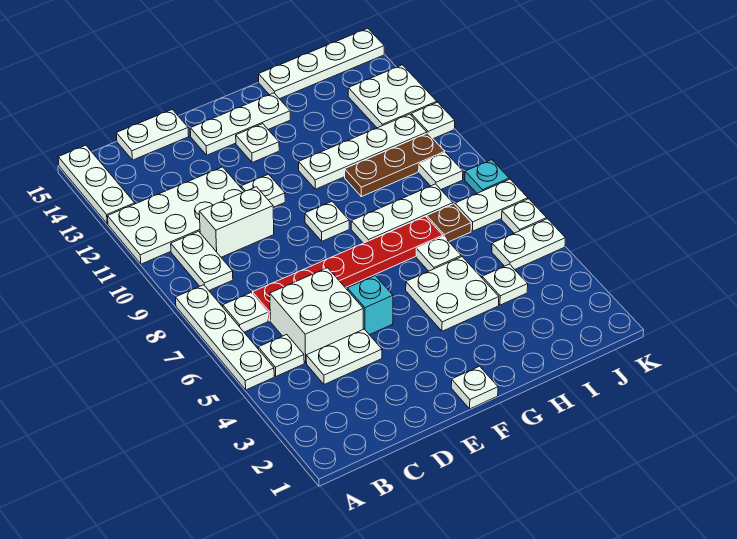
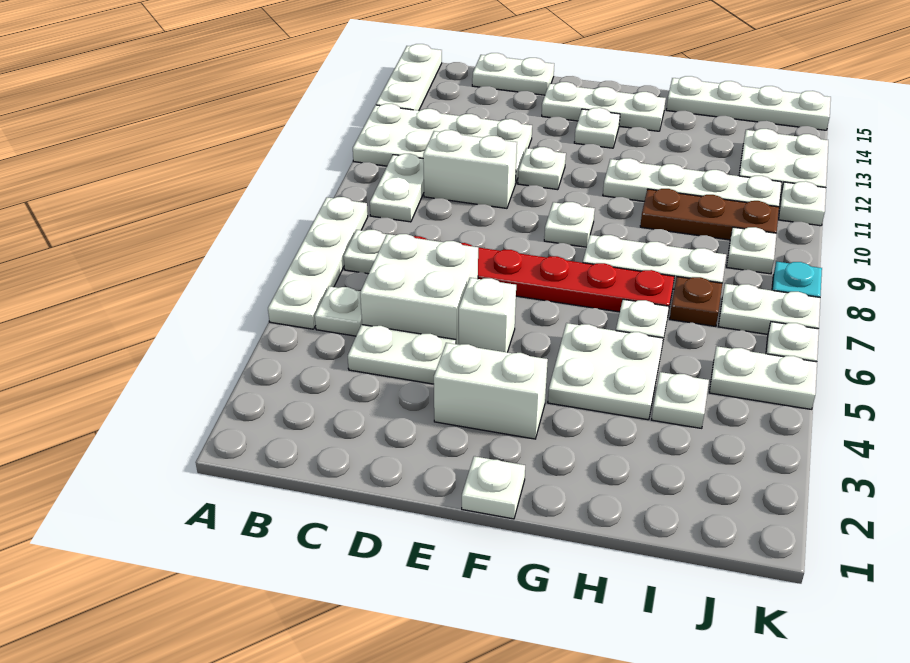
none -> white 1x2 brick [434,343,548,439]
cyan 1x1 brick [347,276,393,335] -> white 1x1 brick [459,278,516,352]

